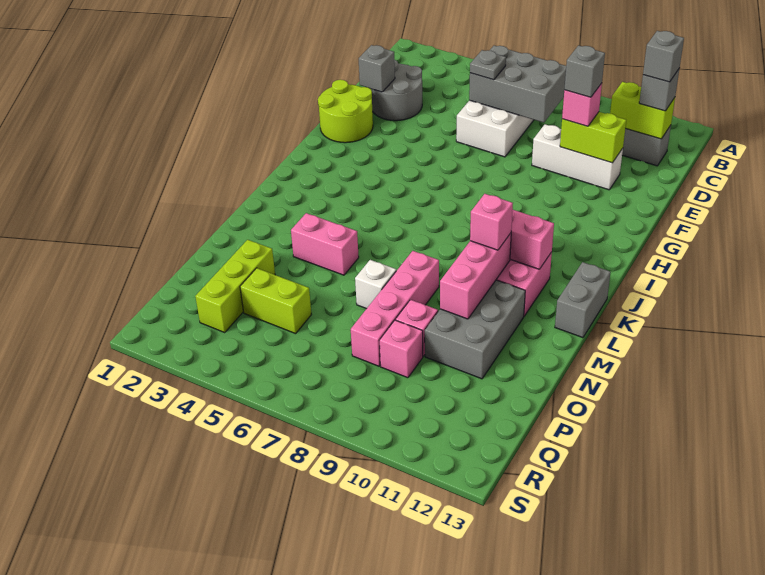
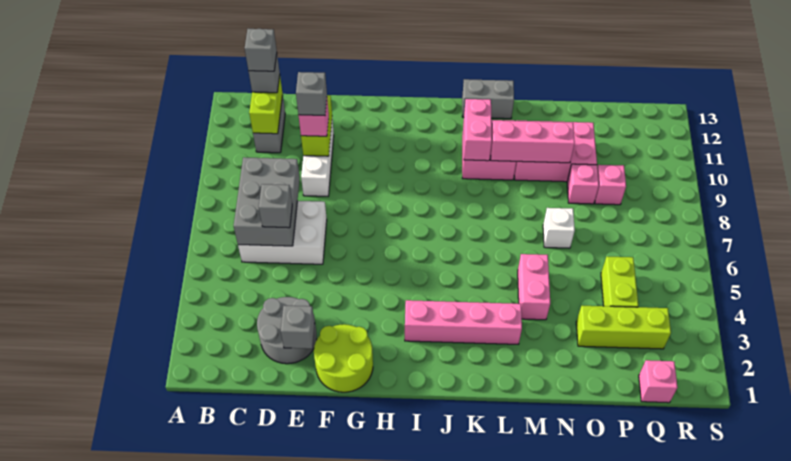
grey 1x1 plate [470,50,506,80] -> grey 1x1 brick [259,184,292,228]
pink 1x1 brick [470,194,513,250] -> pink 1x1 brick moved to [639,360,678,403]
pink 1x4 brick [351,251,439,366] -> pink 1x4 brick moved to [405,300,522,344]
grey 2x3 brick [425,280,525,379] -> pink 2x3 brick [514,121,597,182]

